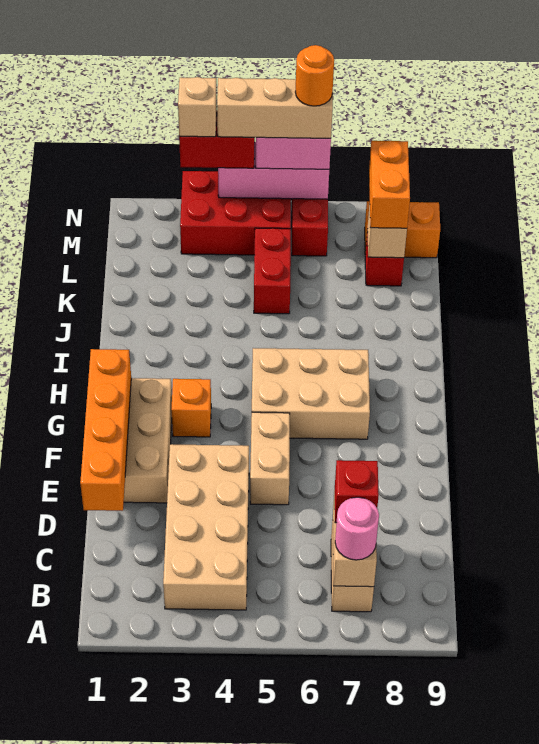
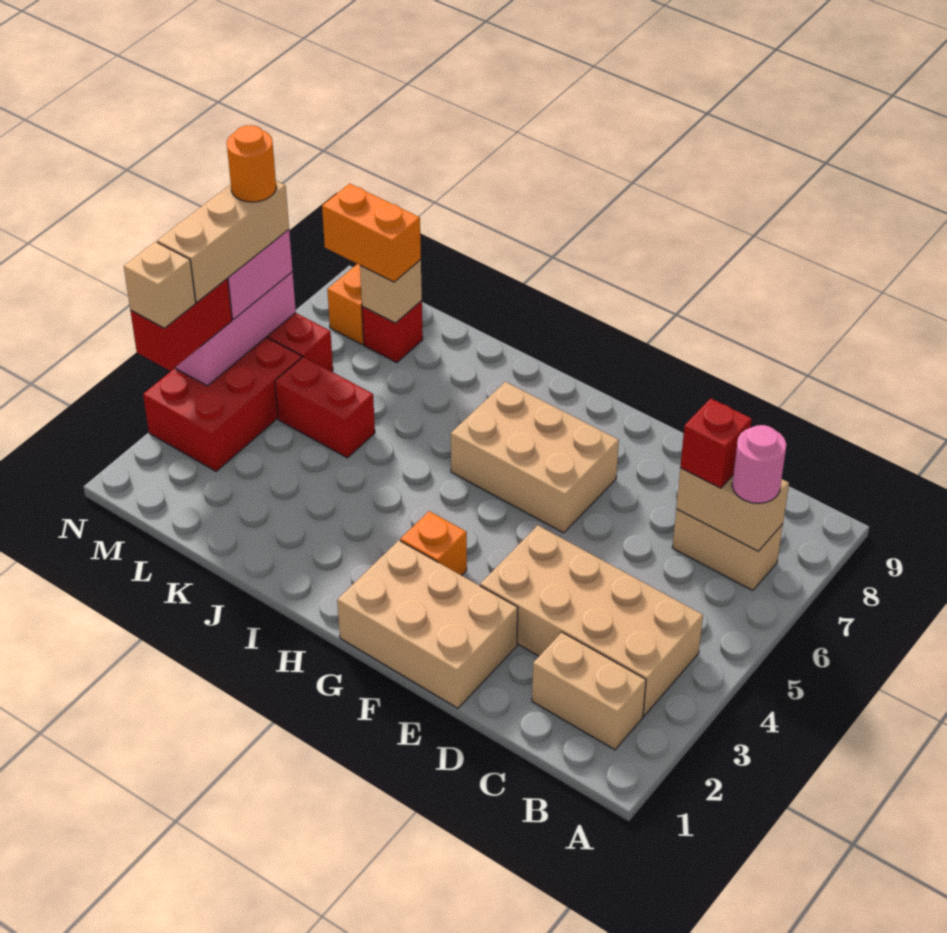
orange 1x4 brick [80,349,131,511] -> none
tan 1x2 brick [250,412,290,505] -> tan 1x2 brick moved to [532,632,646,750]
tan 2x3 brick [252,348,370,439] -> tan 2x3 brick turned to [451,382,619,533]

